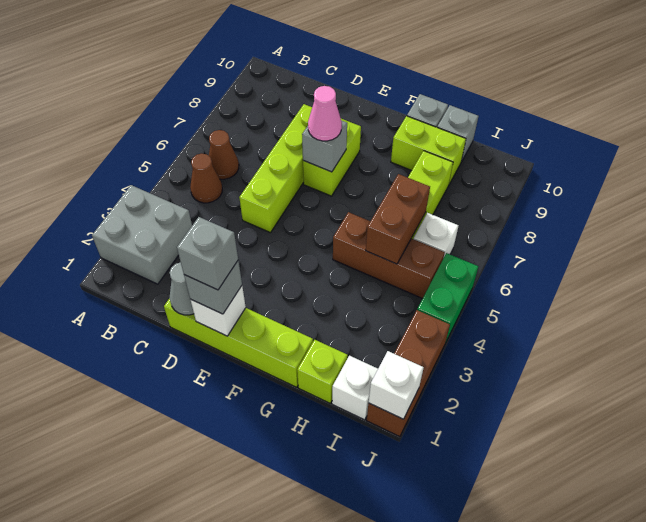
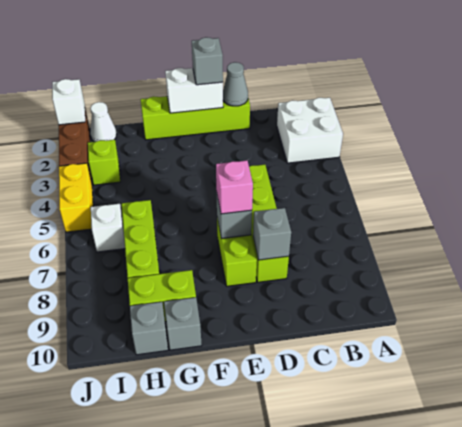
grey 2x2 brick [92,185,192,284] -> white 2x2 brick [277,98,343,163]
brown 1x1 cone [190,154,222,203] -> none
brown 1x1 cone [209,130,239,179] -> none
white 1x1 brick [190,286,246,336] -> white 1x2 brick [165,68,223,113]
grey 1x1 brick [177,217,238,290] -> grey 1x1 brick moved to [253,208,291,260]
pink 1x1 cone [308,86,342,141] -> pink 1x1 brick [216,160,253,214]
brown 1x3 brick [333,212,445,299] -> none
lime 1x1 brick [297,340,348,403] -> lime 1x1 brick moved to [88,140,120,185]
brown 1x2 brick [366,174,430,264] -> none
white 1x1 brick [332,356,378,420] -> white 1x1 cone [90,102,117,142]
green 1x2 brick [417,253,478,343] -> yellow 1x2 brick [59,163,93,232]

